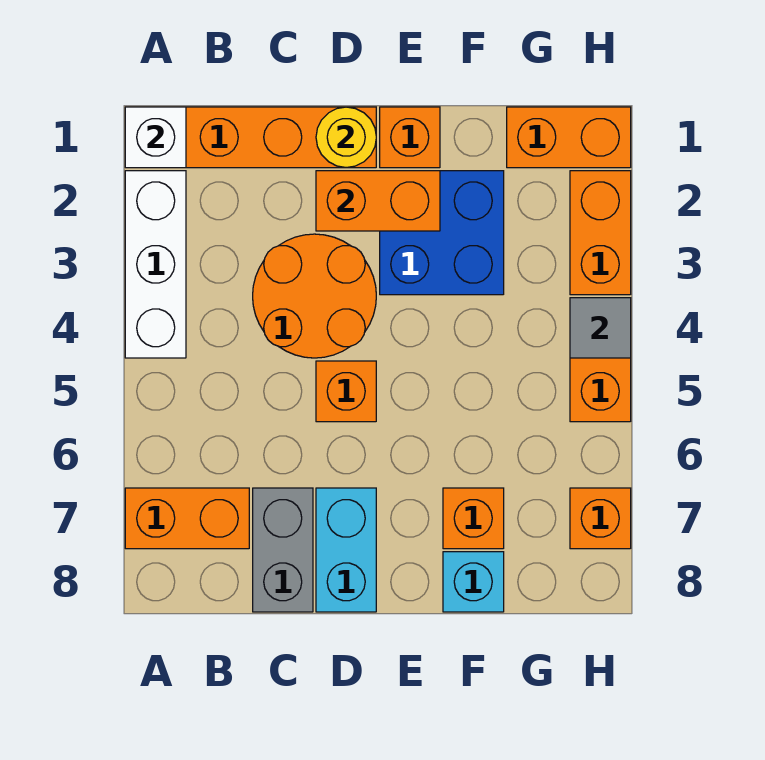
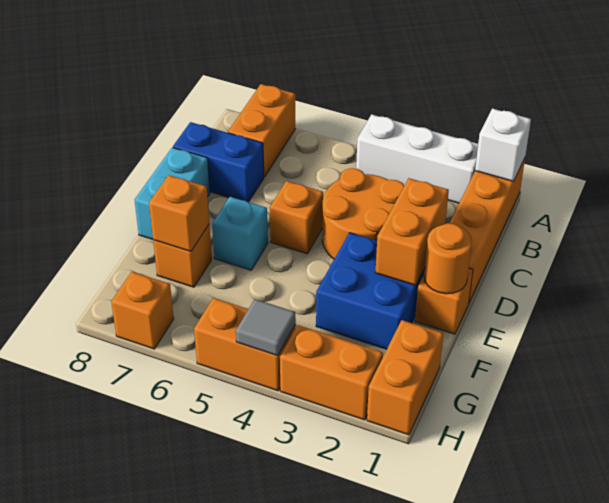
grey 1x2 brick [253,488,313,612] -> blue 1x2 brick [173,122,264,202]
yellow 1x1 round brick [316,107,376,168] -> none
cyan 1x2 brick [316,488,376,612] -> cyan 1x2 brick turned to [135,147,210,239]
none -> orange 1x1 round brick [424,224,472,294]
none -> orange 1x1 brick [149,175,209,252]
cyan 1x1 brick [443,552,504,612] -> cyan 1x1 brick moved to [212,197,268,270]

